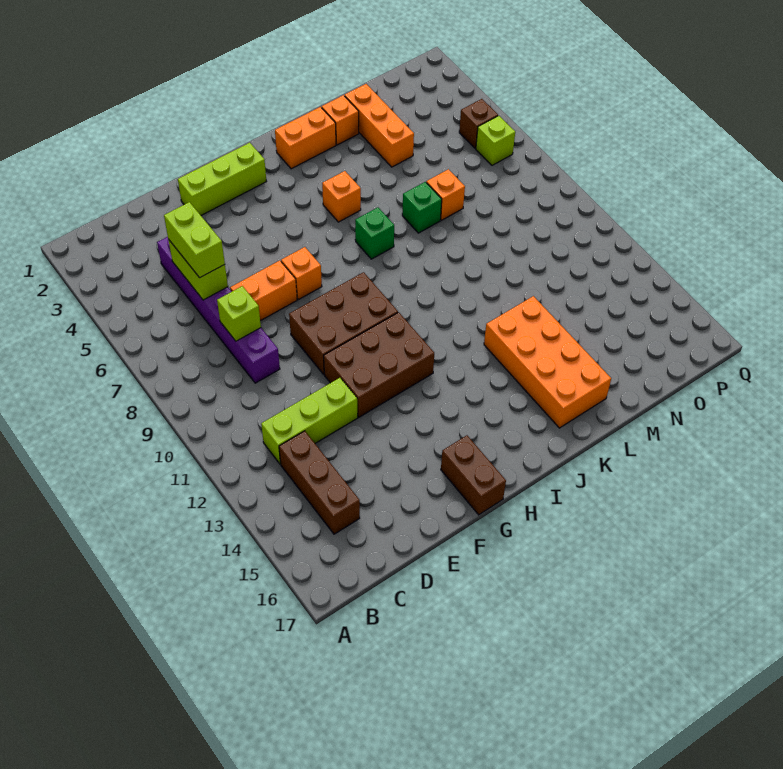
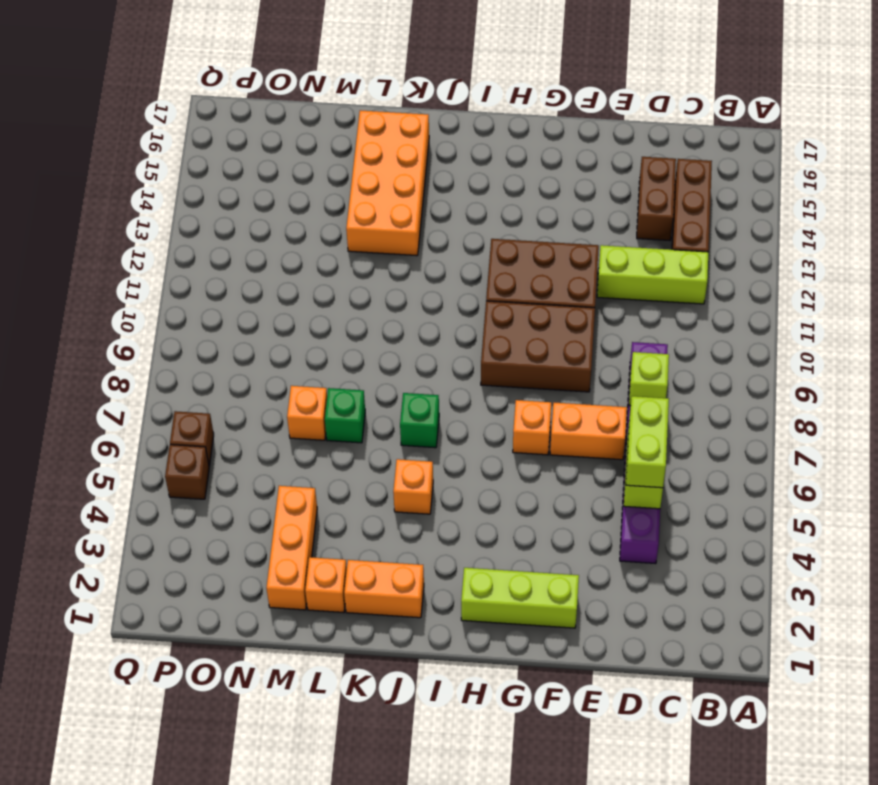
brown 1x2 brick [441,436,506,515] -> brown 1x2 brick moved to [637,157,676,241]
lime 1x1 brick [476,116,515,165] -> brown 1x1 brick [170,411,214,466]

